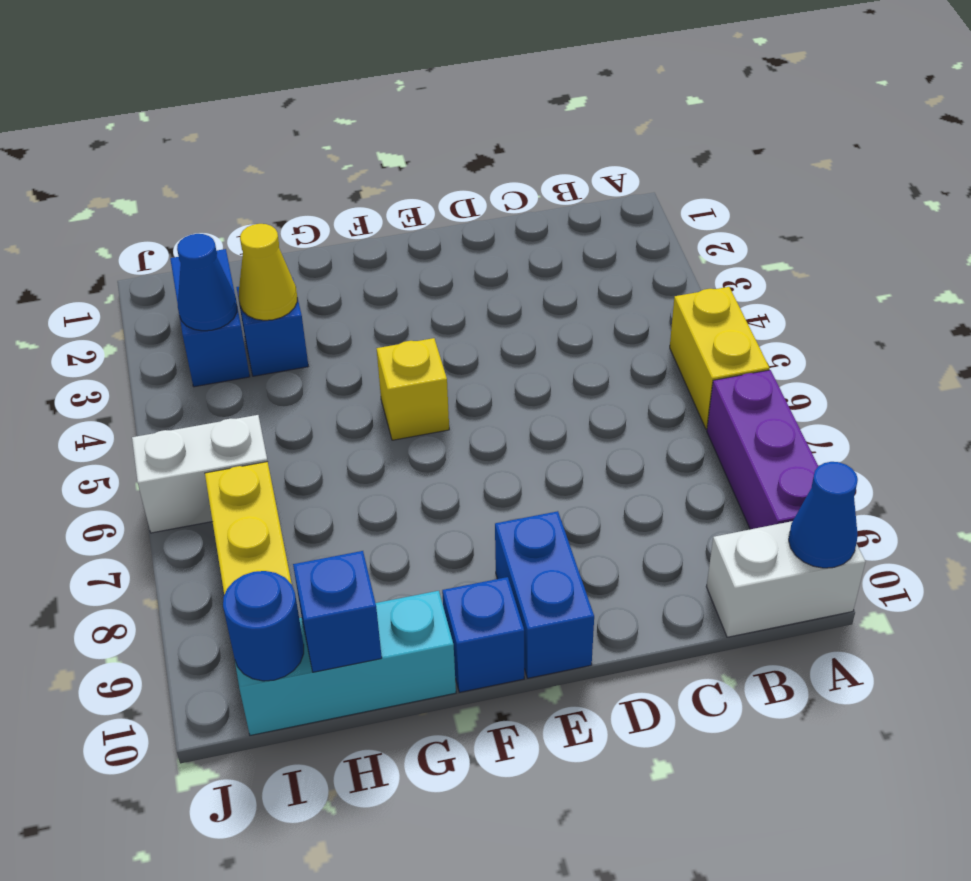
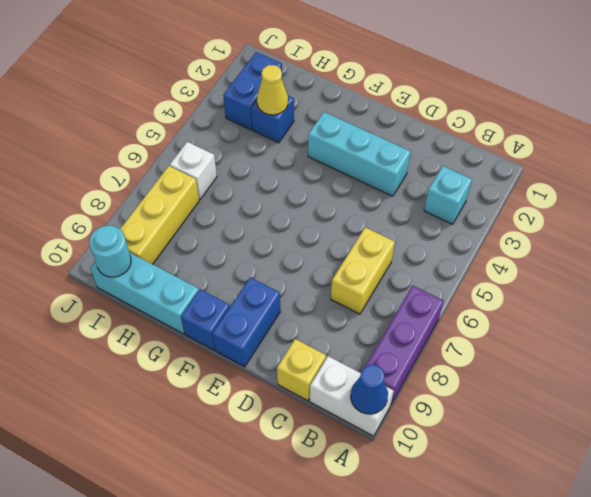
yellow 1x2 brick [670,287,769,429] -> yellow 1x2 brick moved to [331,227,395,314]
none -> cyan 1x1 brick [424,166,472,224]
none -> cyan 1x3 brick [308,112,411,196]
yellow 1x1 brick [376,338,449,440] -> yellow 1x1 brick moved to [277,339,326,401]
blue 1x1 brick [293,551,382,672] -> none
blue 1x1 cone [177,234,237,331] -> none
white 1x2 brick [132,415,268,533] -> white 1x1 brick [170,142,217,199]
blue 1x1 round brick [223,571,304,681] -> cyan 1x1 round brick [89,225,131,277]

